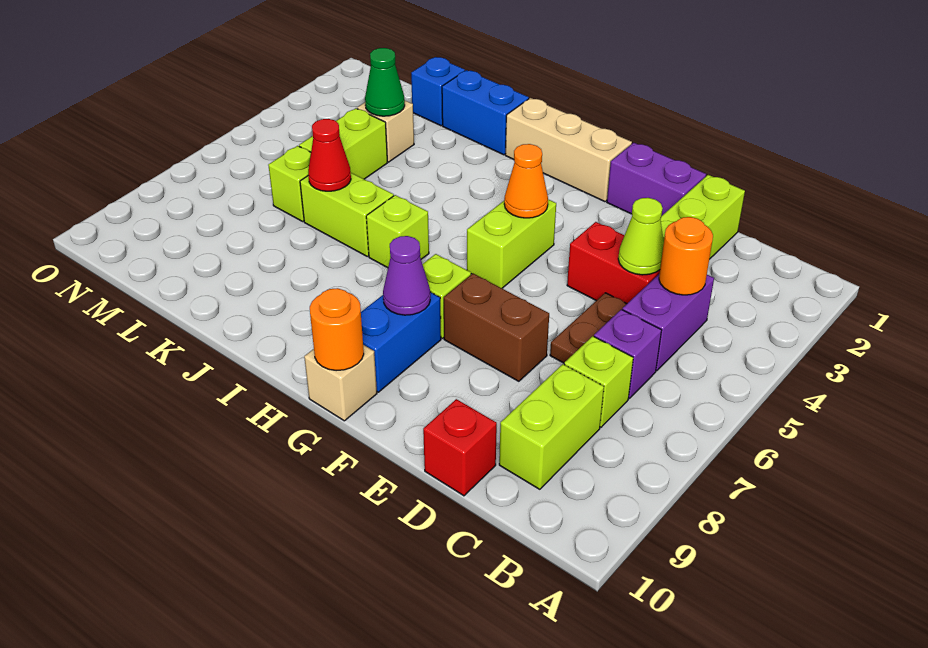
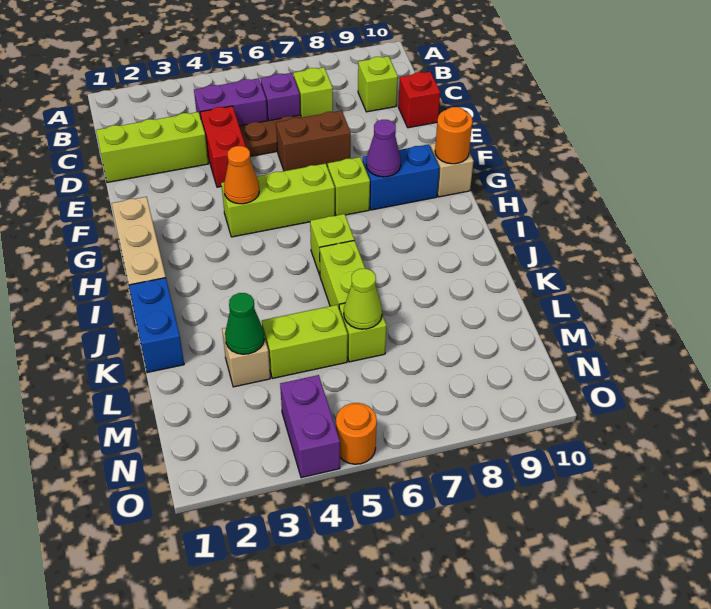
orange 1x1 round brick [659,217,713,295] -> orange 1x1 round brick moved to [336,403,377,464]
lime 1x2 brick [499,364,604,489] -> lime 1x1 brick [358,56,398,112]
lime 1x1 cone [618,198,664,275] -> lime 1x1 cone moved to [344,269,382,329]
purple 1x2 brick [607,143,706,215] -> purple 1x2 brick moved to [280,375,340,478]
brown 1x2 brick [444,274,549,381] -> brown 1x2 brick turned to [276,111,351,171]
lime 1x2 brick [467,199,556,288] -> lime 1x3 brick [221,163,335,237]
red 1x1 cone [308,119,351,191] -> none
blue 1x1 brick [411,57,465,126] -> none

